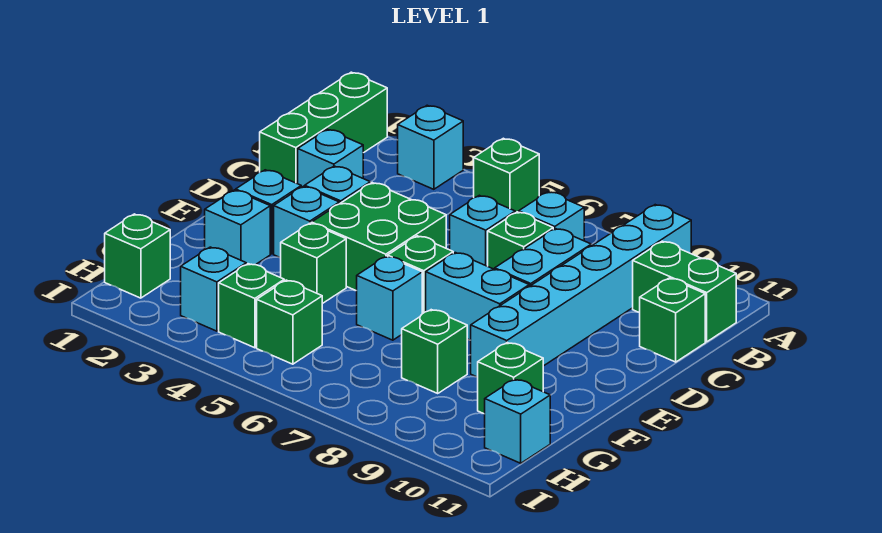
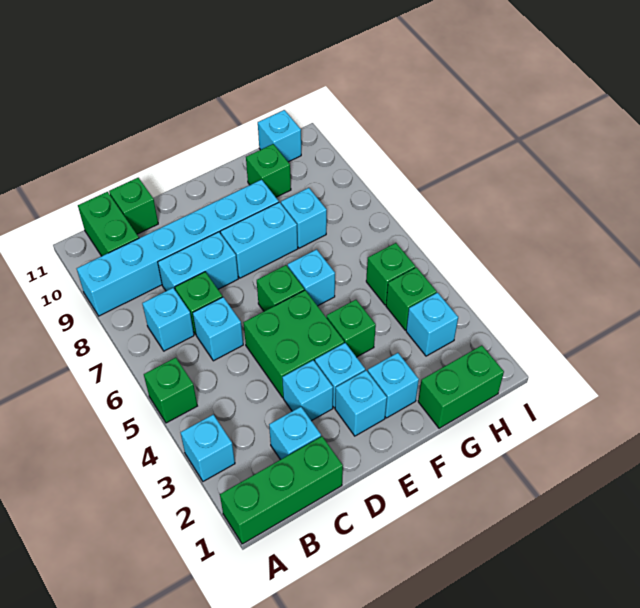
cyan 1x2 brick [426,253,529,340] -> cyan 1x2 brick turned to [221,202,298,278]
green 1x1 brick [402,310,467,393] -> cyan 1x1 brick [281,188,327,248]
green 1x1 brick [105,214,170,298] -> green 1x2 brick [418,345,504,428]

